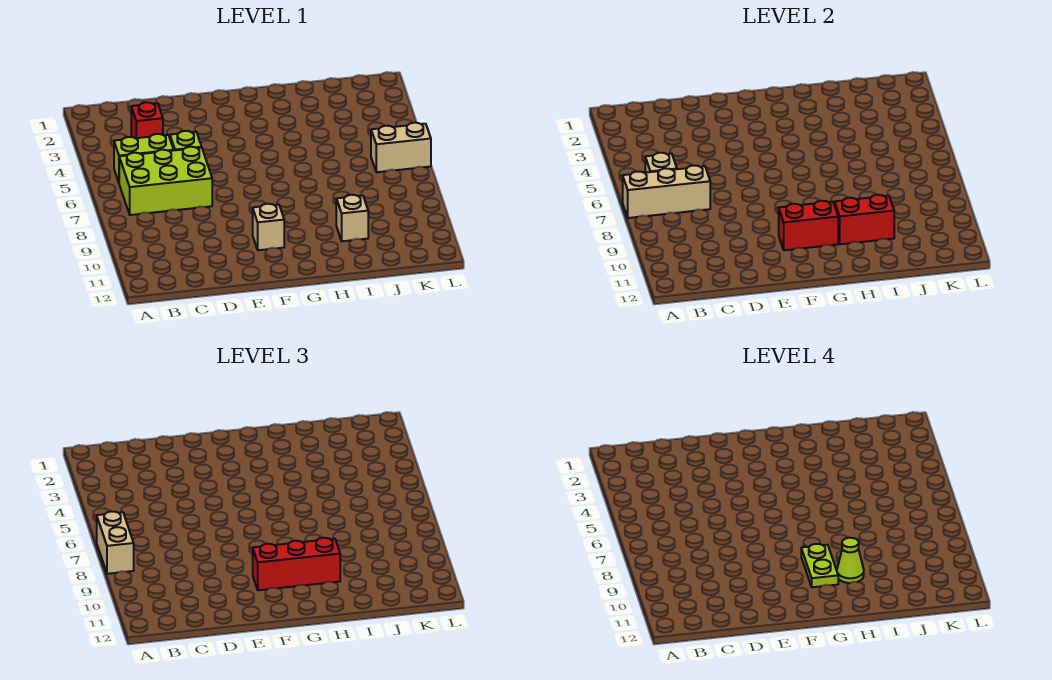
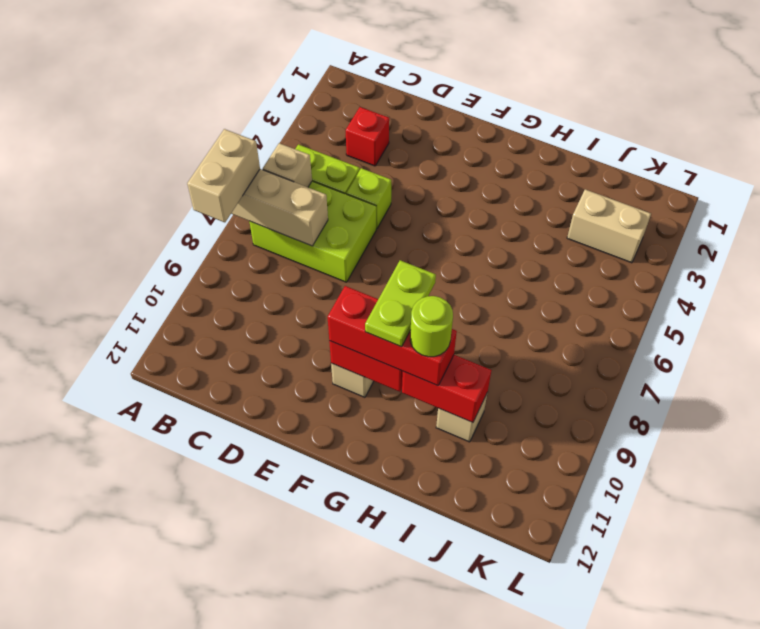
lime 1x1 cone [837,538,864,583] -> lime 1x1 round brick [410,296,453,357]
tan 1x2 brick [371,123,431,172] -> tan 1x2 brick moved to [567,189,651,263]

